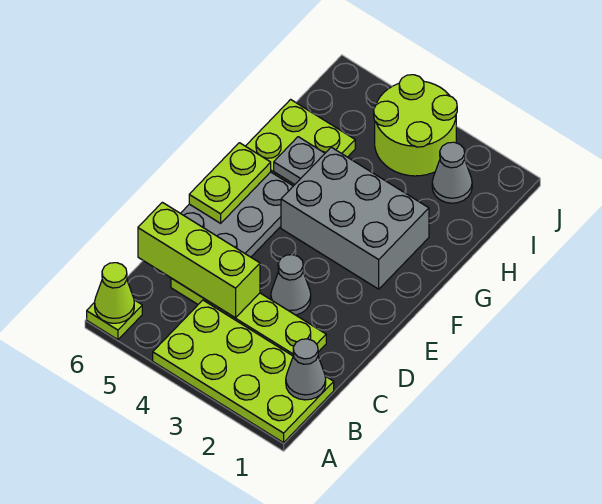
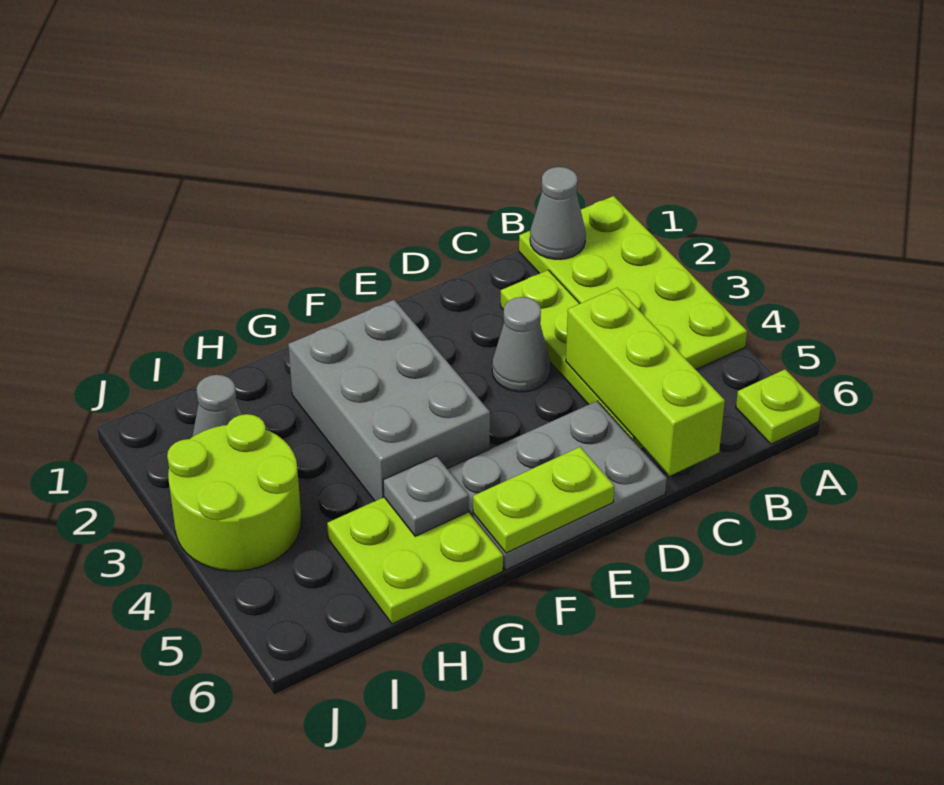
lime 1x1 cone [95,263,134,323] -> none

